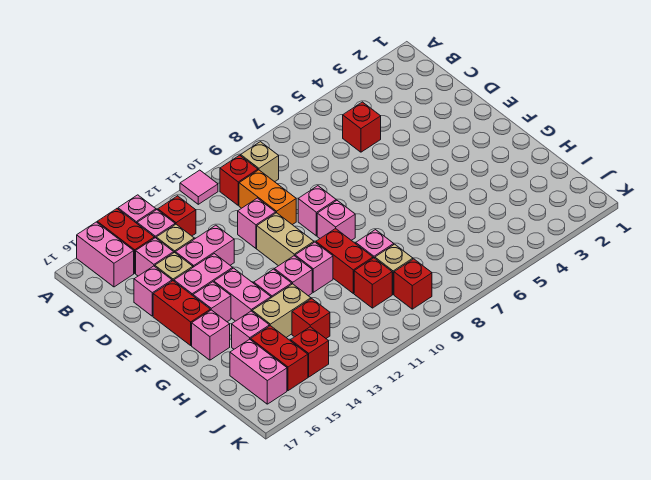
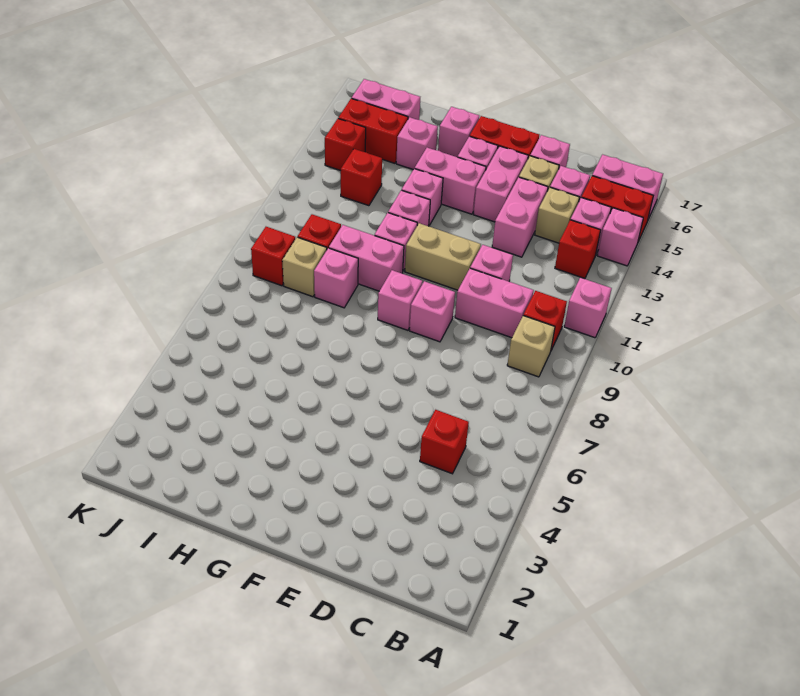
pink 1x1 tile [180,170,218,204] -> pink 1x1 brick [564,278,612,338]
orange 1x2 brick [239,170,296,225] -> pink 1x2 brick [455,268,534,338]
red 1x2 brick [316,228,373,293] -> pink 1x2 brick [329,225,404,291]
tan 1x2 brick [252,284,311,337] -> none

